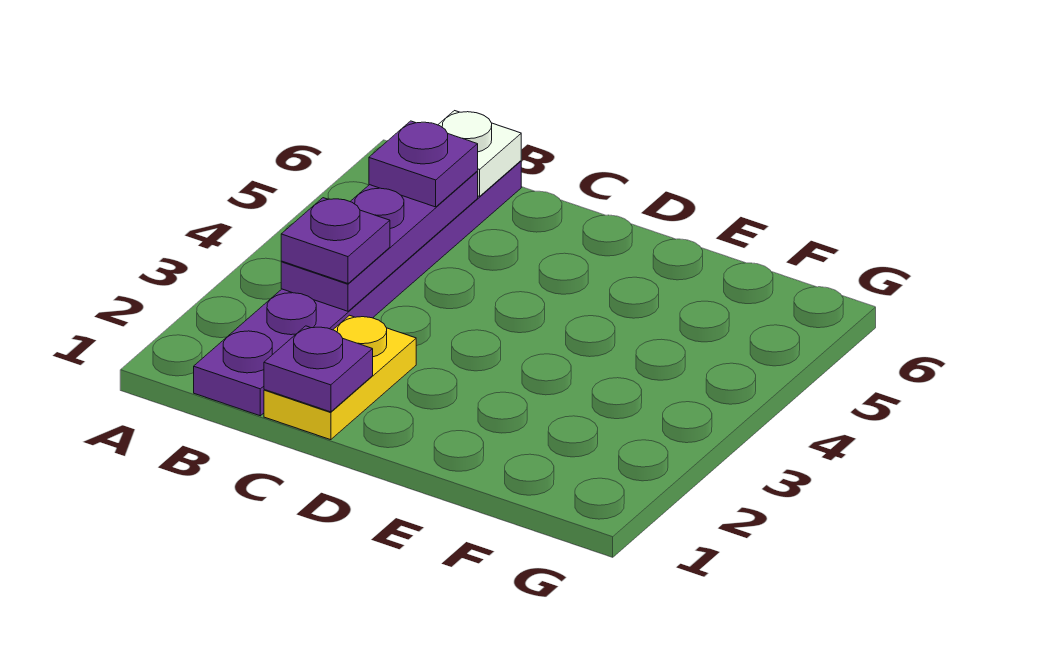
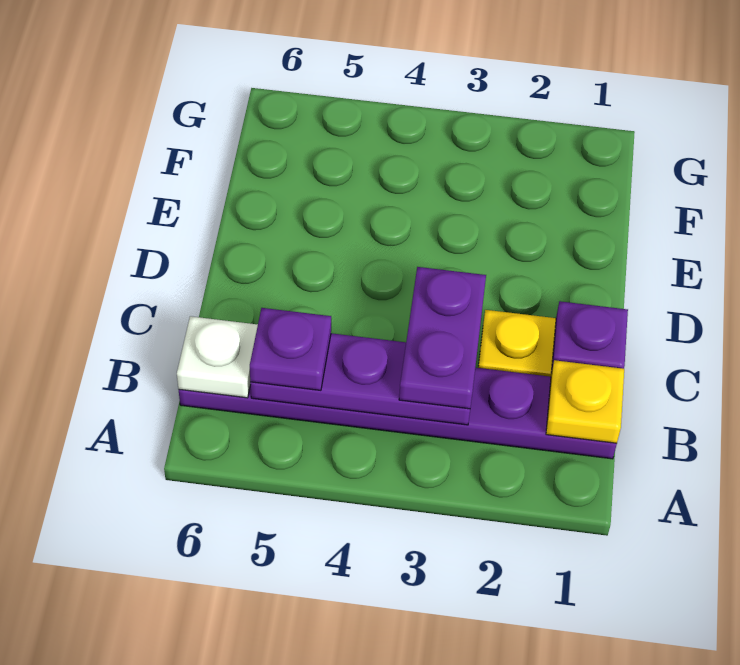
none -> yellow 1x1 plate [546,360,624,444]
purple 1x1 plate [281,198,390,283] -> purple 1x2 plate [399,267,486,409]

